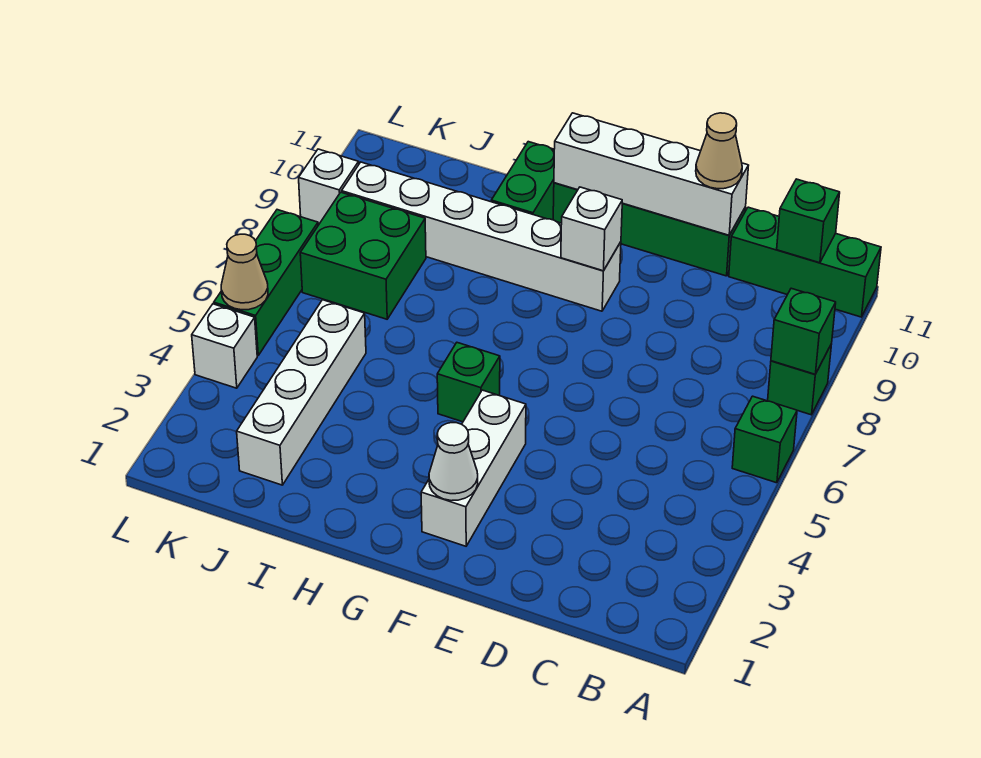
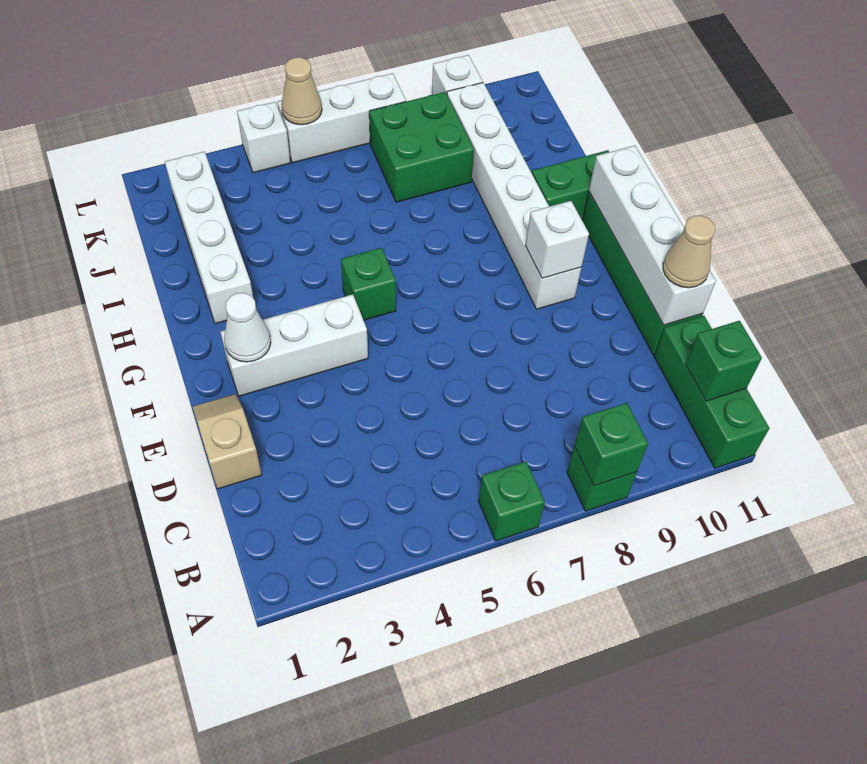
none -> tan 1x2 slope [193,394,262,489]
white 1x4 brick [237,300,366,485] -> white 1x4 brick turned to [165,152,253,324]
green 1x3 brick [214,210,318,355] -> white 1x3 brick [277,73,406,163]

